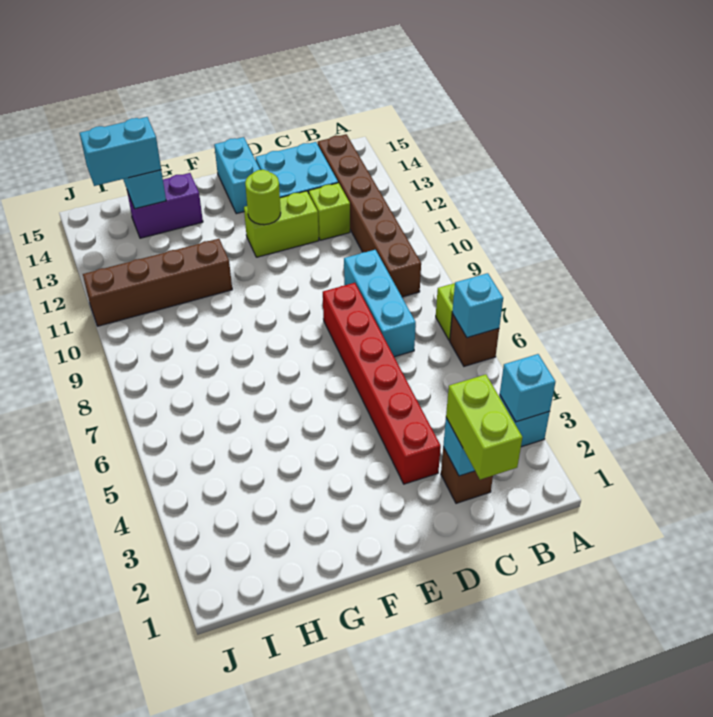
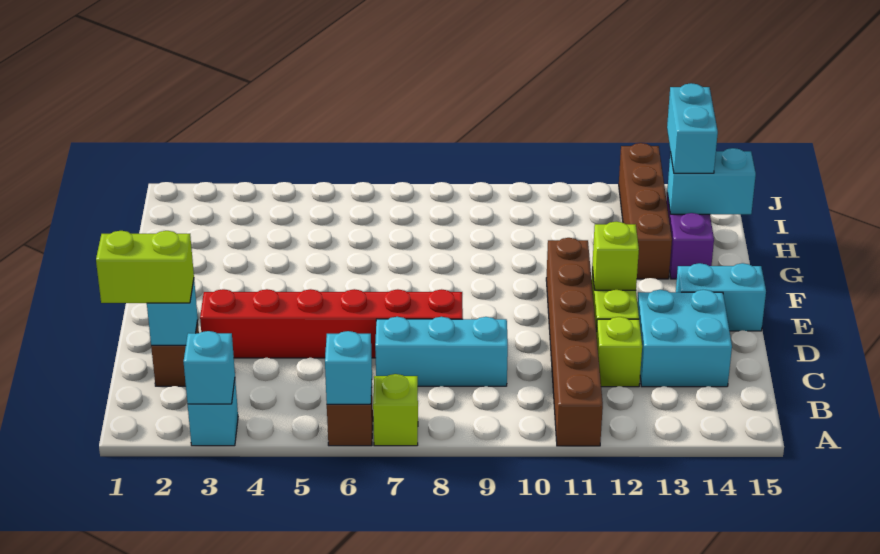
brown 1x6 brick [318,134,421,297] -> brown 1x6 brick turned to [546,238,603,446]
lime 1x1 round brick [245,170,281,225] -> lime 1x1 brick [592,222,639,290]
brown 1x4 brick [83,239,232,326] -> brown 1x4 brick moved to [619,143,672,279]

